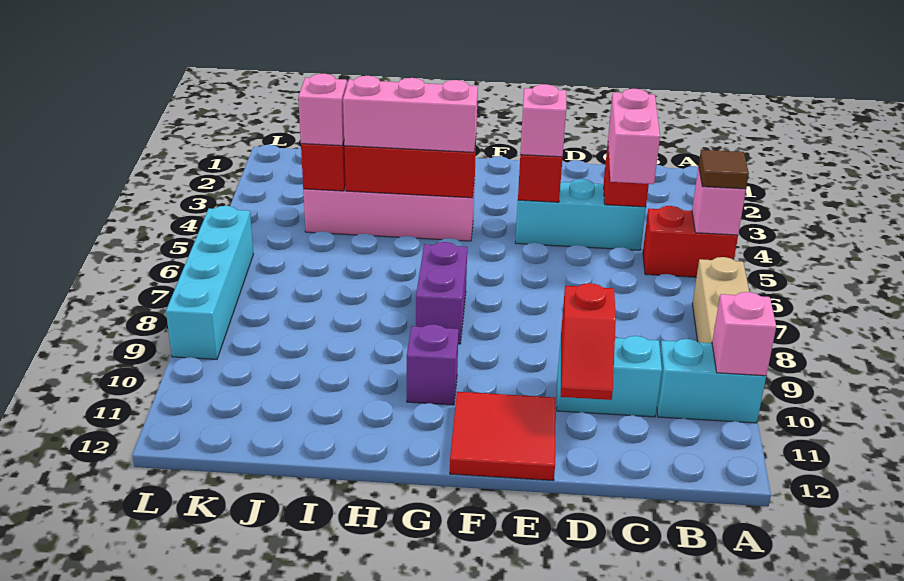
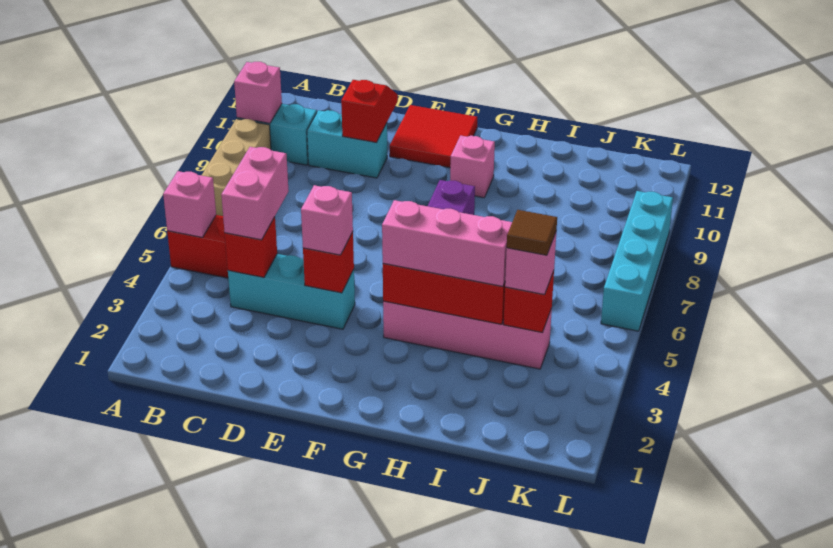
brown 1x1 tile [699,150,749,189] -> brown 1x1 tile moved to [507,210,557,255]
purple 1x1 brick [407,324,459,405] -> pink 1x1 brick [450,136,495,198]

